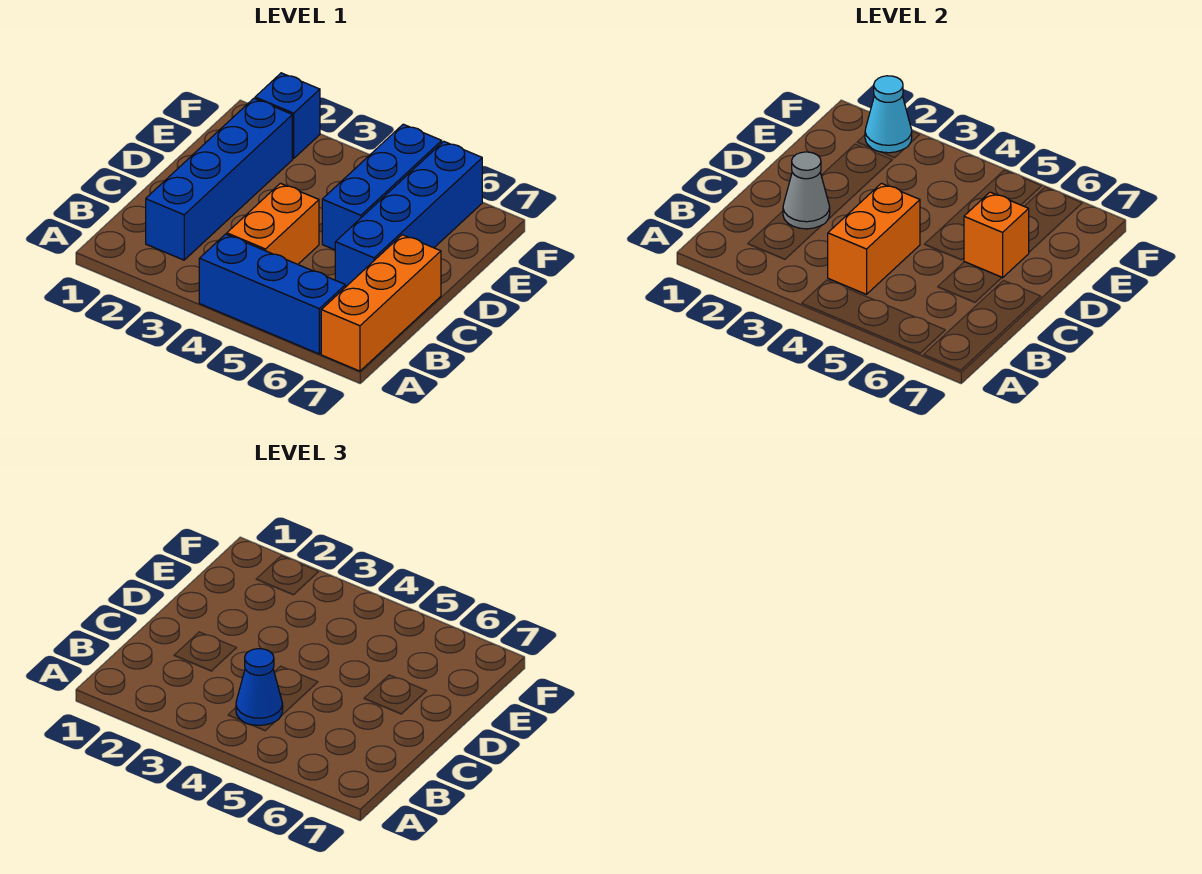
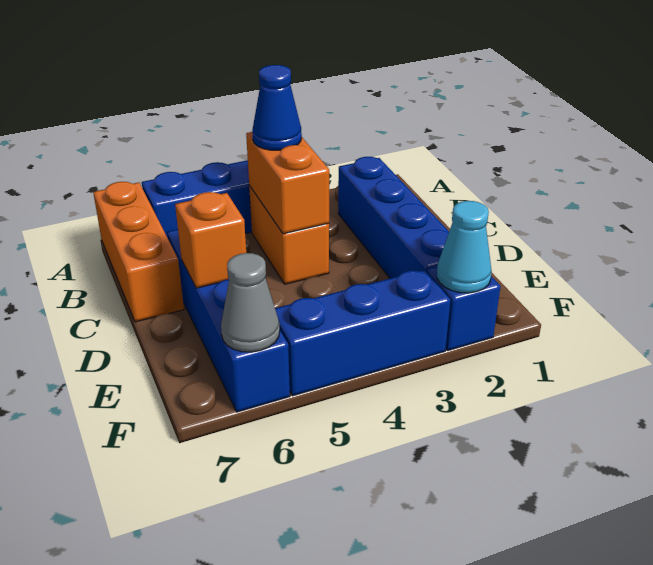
grey 1x1 cone [783,152,830,229] -> grey 1x1 cone moved to [221,253,280,352]
blue 1x3 brick [322,124,442,250] -> blue 1x3 brick turned to [275,270,450,396]

